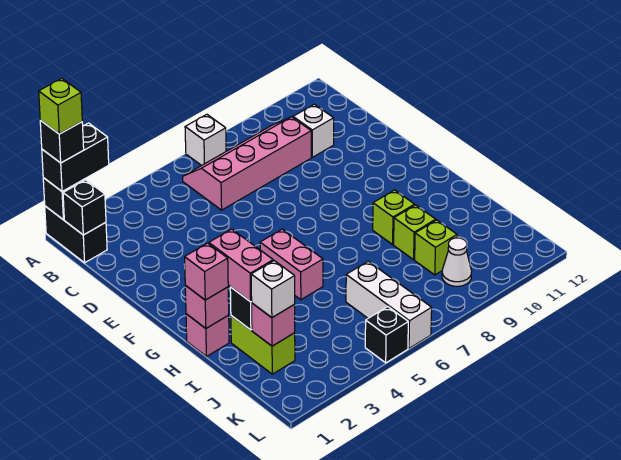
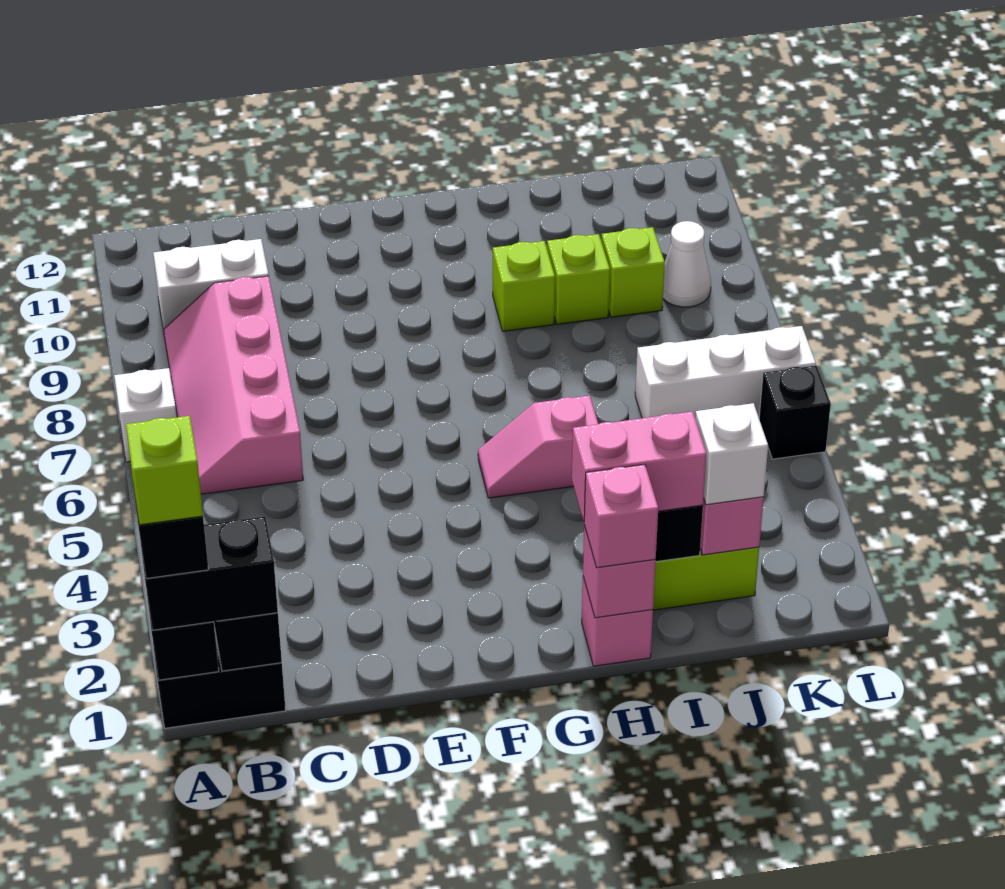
black 1x2 brick [42,123,109,192] -> black 1x2 brick turned to [140,516,278,630]
white 1x1 brick [293,104,334,157] -> white 1x2 brick [153,239,269,331]
pink 1x2 brick [260,229,323,300] -> pink 1x2 slope [478,396,598,498]

